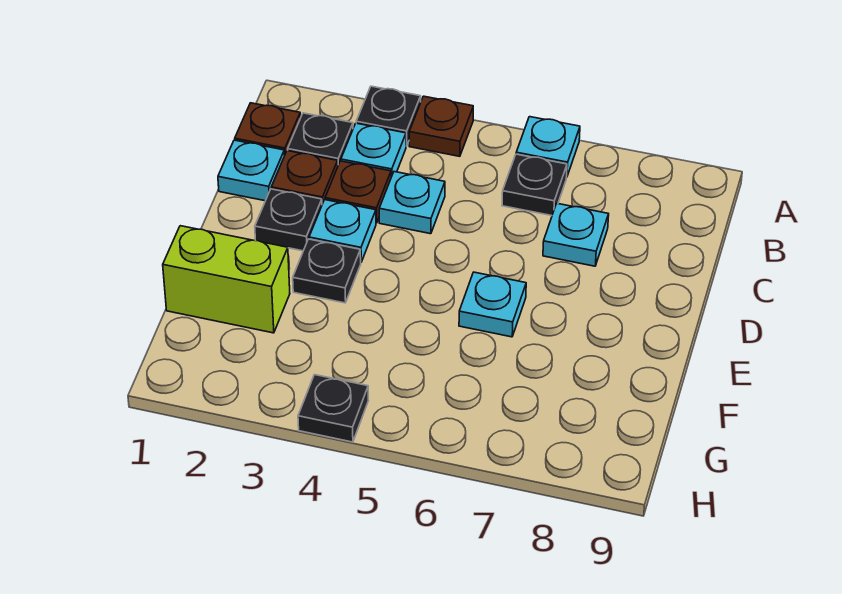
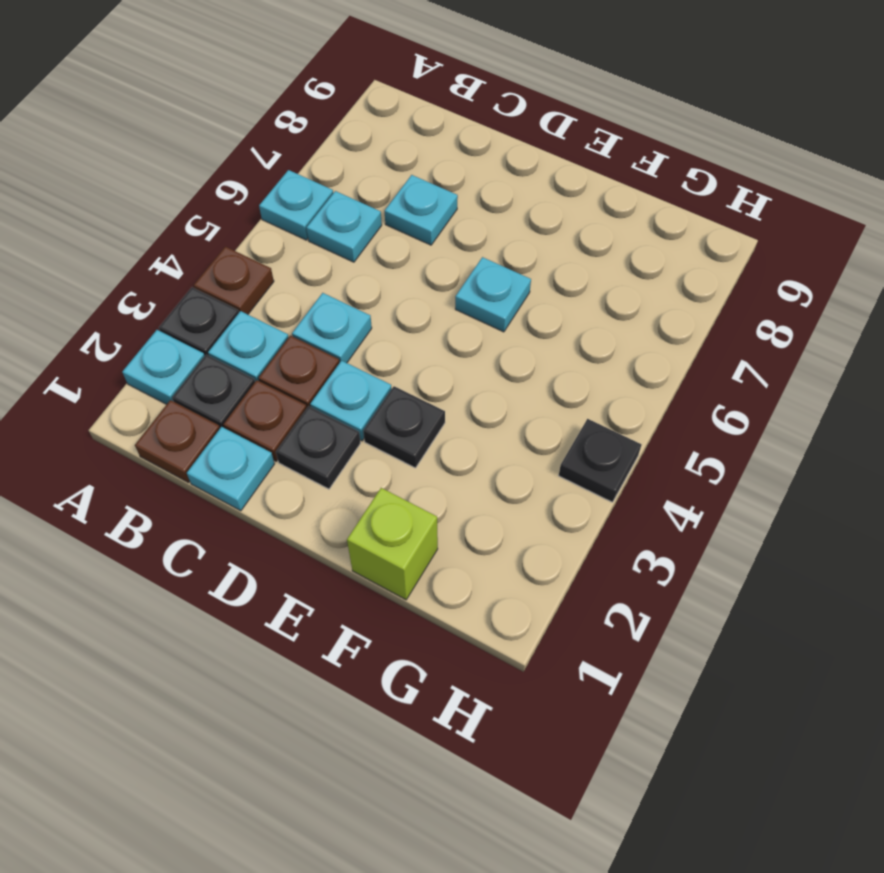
none -> cyan 1x1 plate [122,330,205,404]
black 1x1 plate [502,154,567,216] -> cyan 1x1 plate [307,191,382,262]
lime 1x2 brick [163,226,290,333] -> lime 1x1 brick [347,488,438,600]

